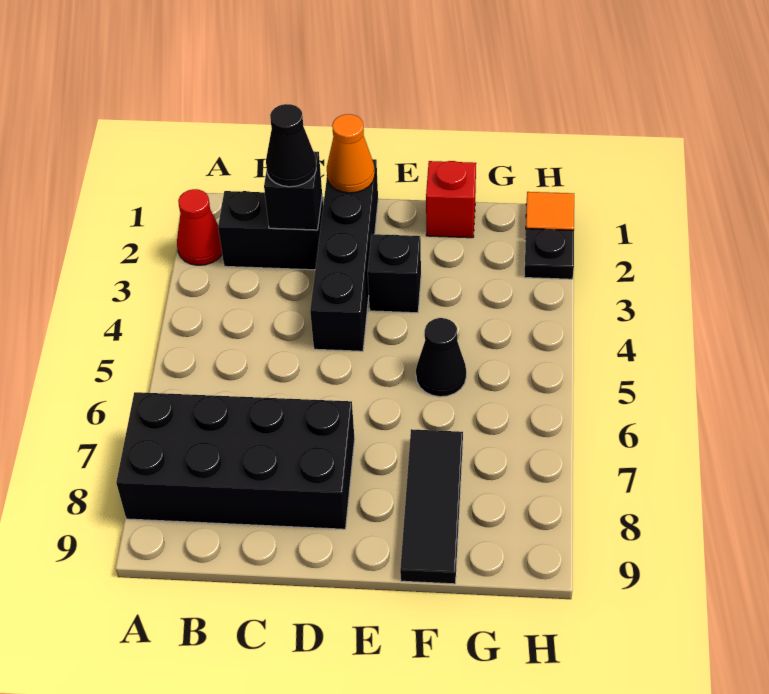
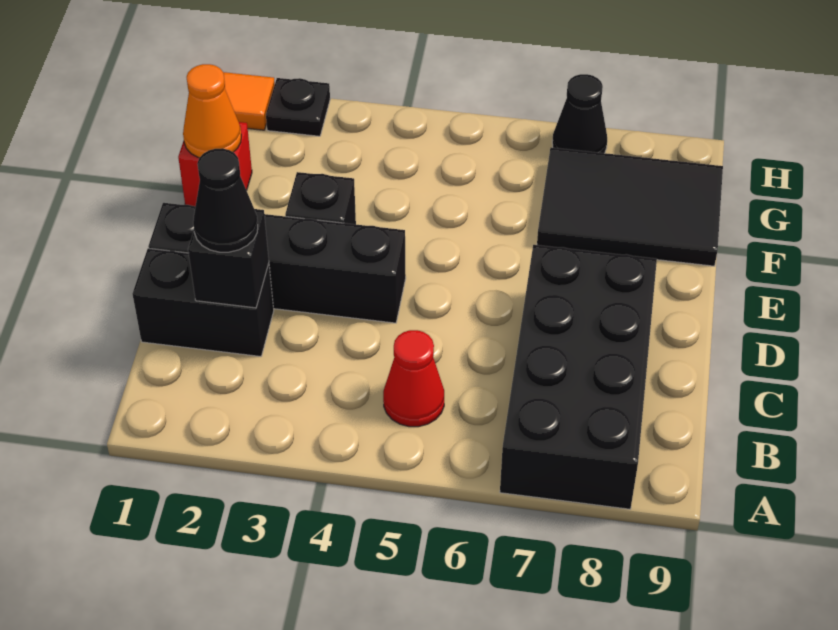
red 1x1 cone [177,189,222,265] -> red 1x1 cone moved to [383,330,444,427]
black 1x2 brick [218,191,323,270] -> black 1x2 brick turned to [133,248,274,357]
orange 1x1 cone [327,114,375,193] -> orange 1x1 cone moved to [183,64,241,158]
black 1x1 cone [416,318,466,397] -> black 1x1 cone moved to [552,74,607,153]
black 1x3 tile [400,429,463,584] -> black 2x3 tile [537,148,723,266]

